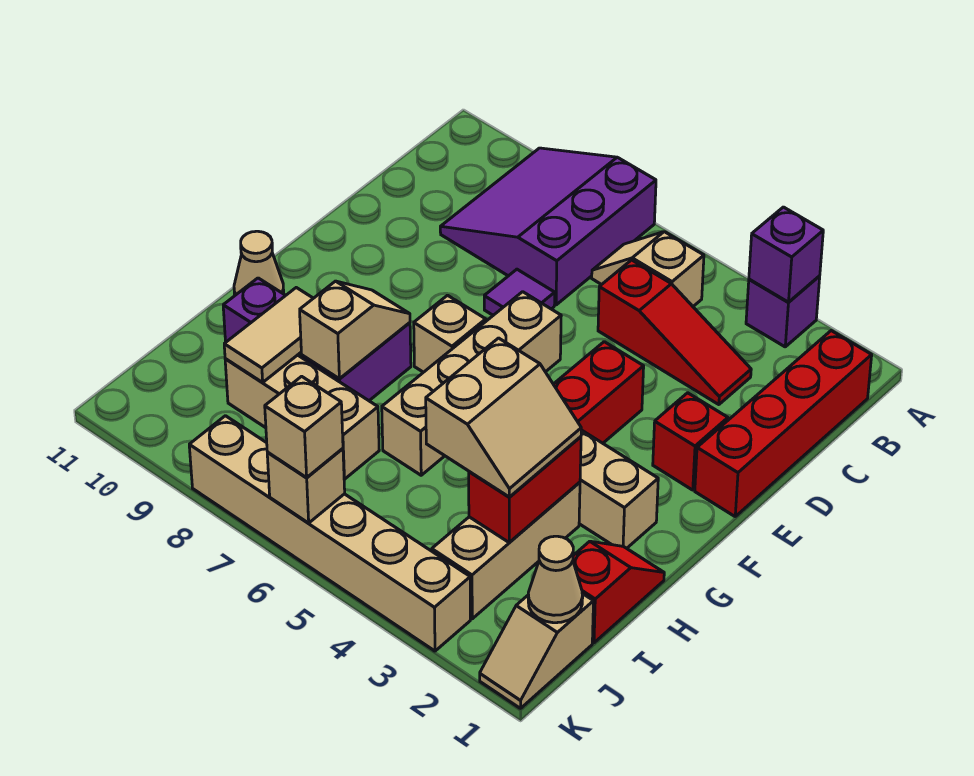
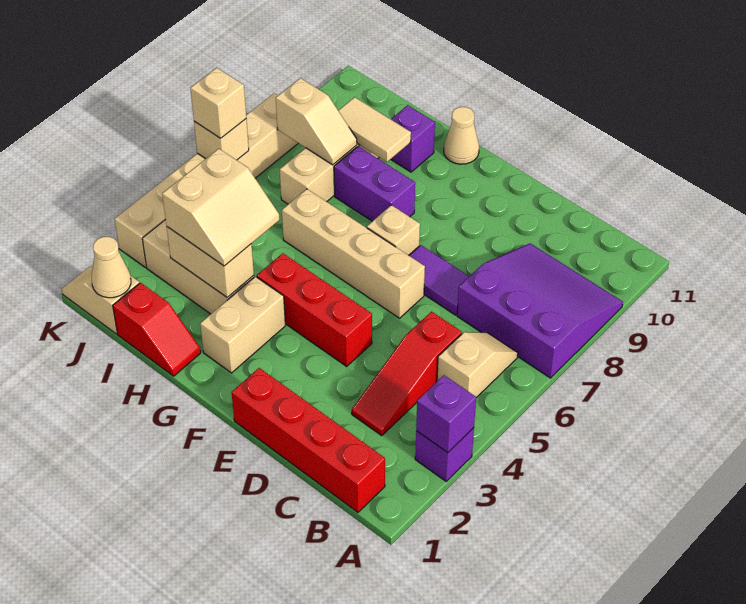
purple 1x1 tile [484,269,555,315] -> purple 1x2 tile [409,245,469,315]
red 1x1 brick [653,393,728,490] -> none
tan 1x2 slope [300,281,410,379] -> tan 1x2 slope moved to [276,78,357,165]
red 1x2 brick [469,437,581,542] -> tan 1x2 brick [167,227,254,297]
tan 2x2 slope [426,338,581,497] -> tan 2x2 slope turned to [162,149,279,266]

